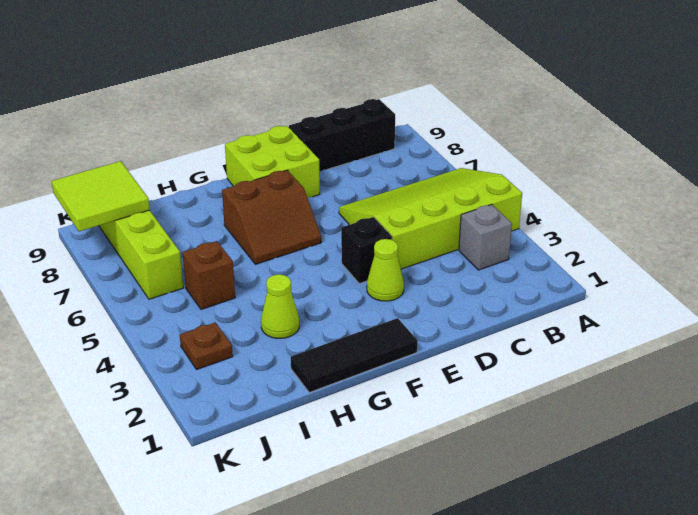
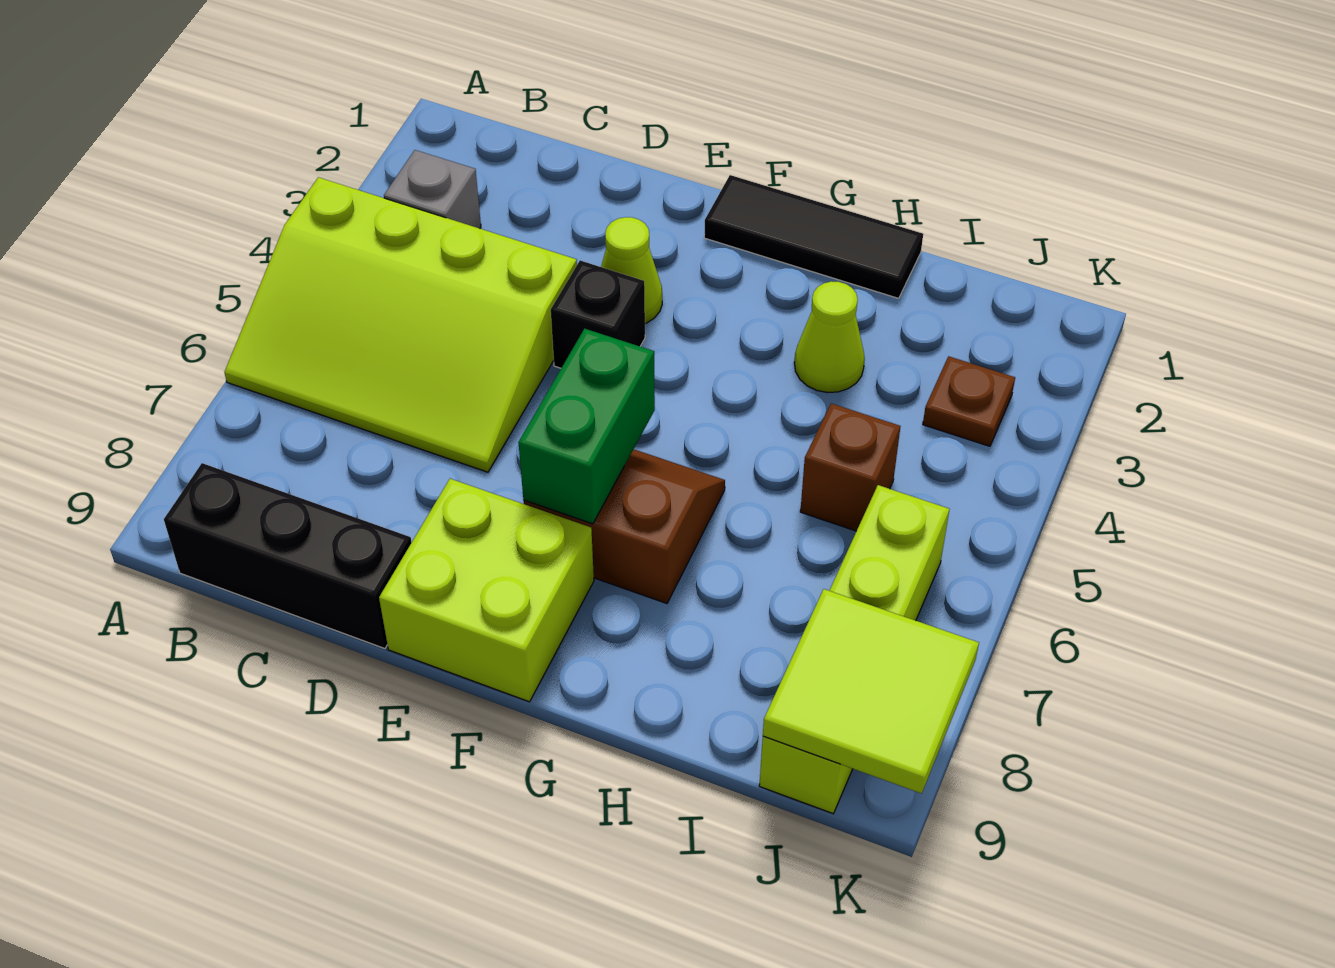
none -> green 1x2 brick [518,329,655,524]

